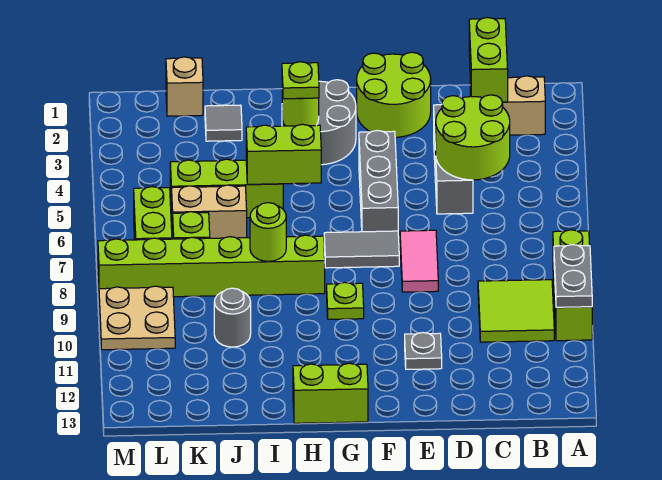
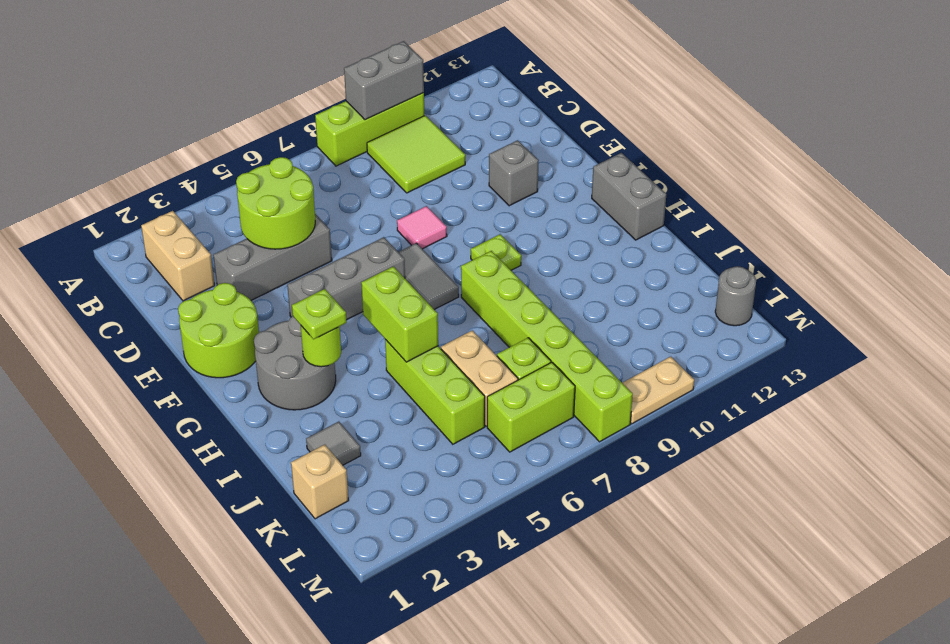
grey 1x2 plate [554,245,592,307] -> grey 1x2 brick [344,41,424,120]
lime 1x2 brick [469,18,508,102] -> none
pink 1x2 tile [400,230,438,292] -> pink 1x1 tile [397,206,447,249]
grey 1x1 plate [405,333,442,369] -> grey 1x1 brick [489,140,539,206]
lime 1x2 brick [293,363,368,423] -> grey 1x2 brick [592,153,666,240]
lime 1x1 round brick [250,203,286,261] -> none
grey 1x1 round brick [214,288,251,347] -> grey 1x1 round brick moved to [715,266,756,326]
tan 2x2 plate [99,286,175,350] -> tan 1x2 plate [623,356,694,424]

